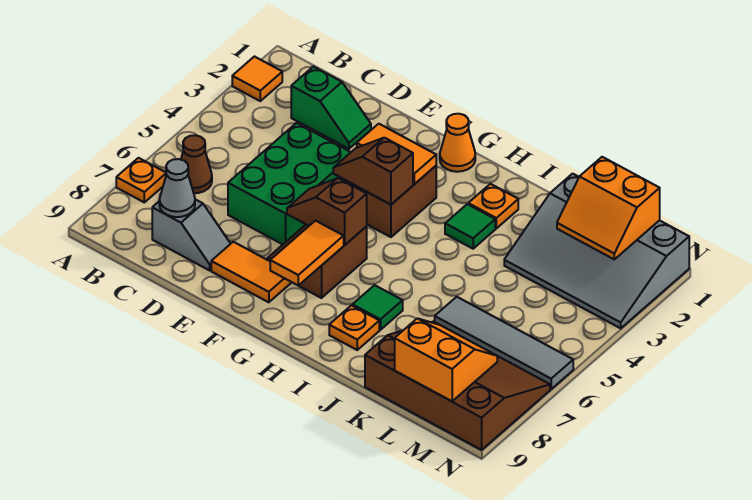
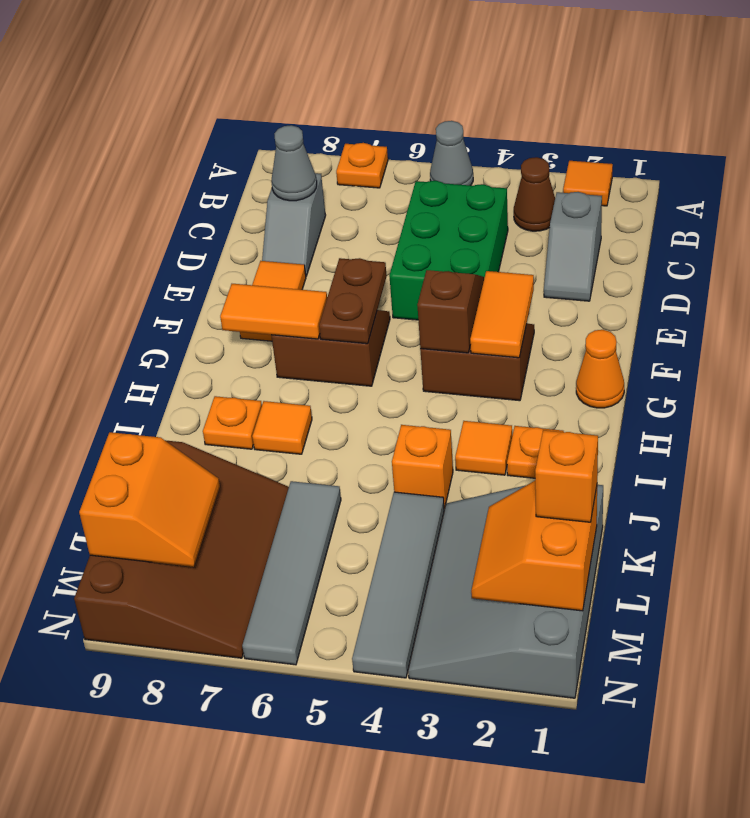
none -> grey 1x1 cone [430,121,473,185]
brown 1x1 cone [181,135,212,193] -> brown 1x1 cone moved to [514,157,555,231]
green 1x2 slope [291,67,371,149] -> grey 1x2 slope [544,192,602,301]
green 2x3 brick [228,123,352,244] -> green 2x3 brick turned to [389,181,508,320]
brown 1x2 slope [287,178,367,245] -> brown 1x2 plate [319,258,387,344]
green 1x1 tile [445,204,495,249] -> orange 1x1 tile [455,421,512,475]
green 1x1 tile [352,285,403,330] -> orange 1x1 tile [252,401,312,454]
none -> orange 1x1 brick [392,425,453,509]
none -> grey 1x4 tile [352,492,444,678]
none -> orange 1x1 brick [535,430,598,522]

